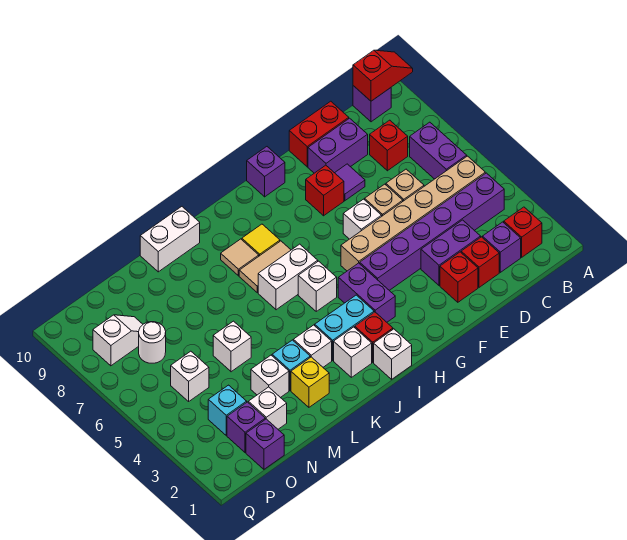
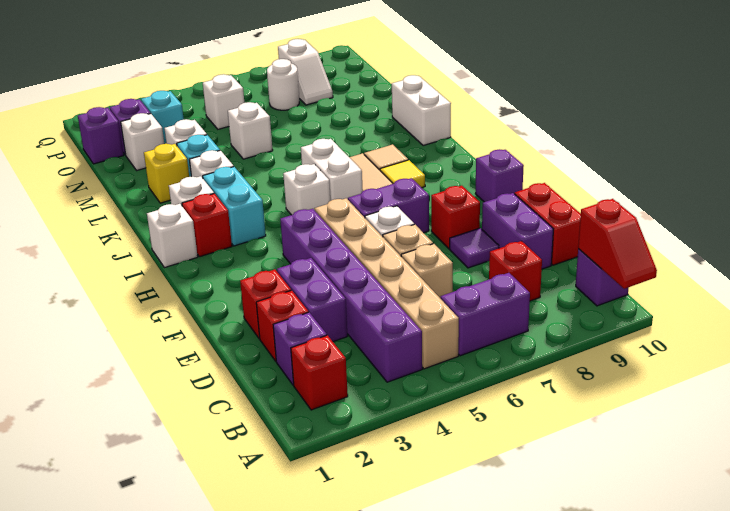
purple 1x2 brick [338,263,395,322] -> purple 1x2 brick moved to [348,178,429,233]

